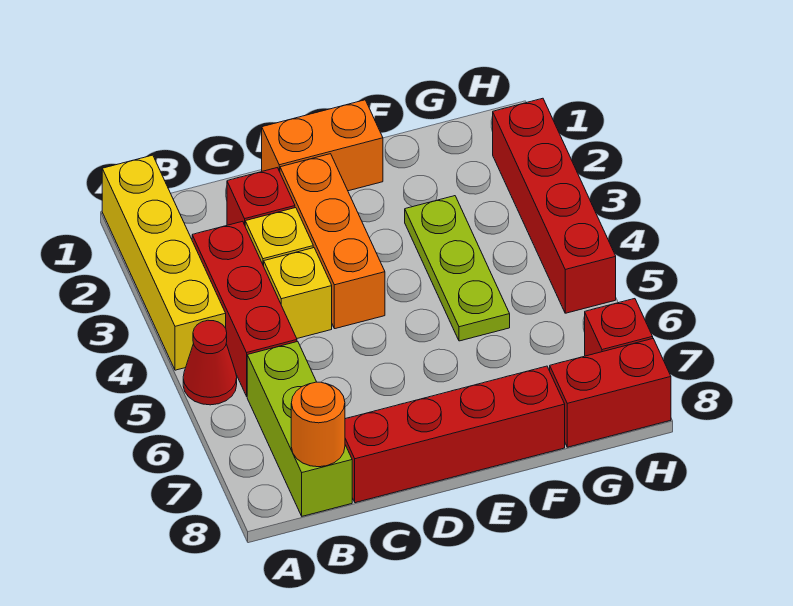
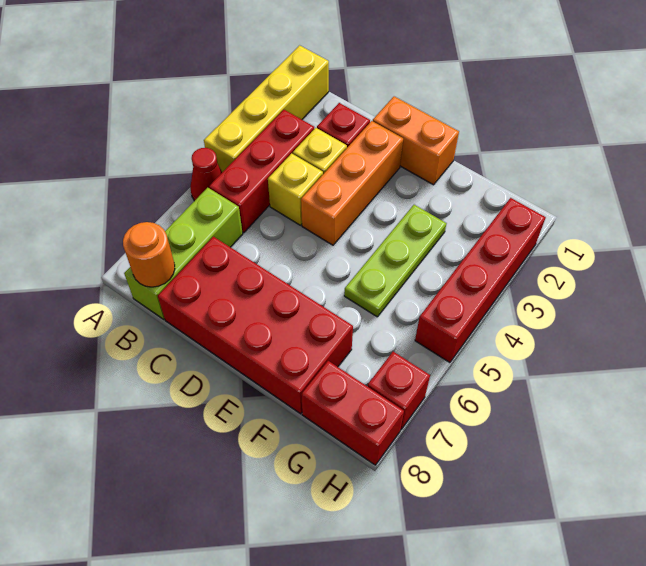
red 1x4 brick [345,366,565,503] -> red 2x4 brick [158,237,353,414]

